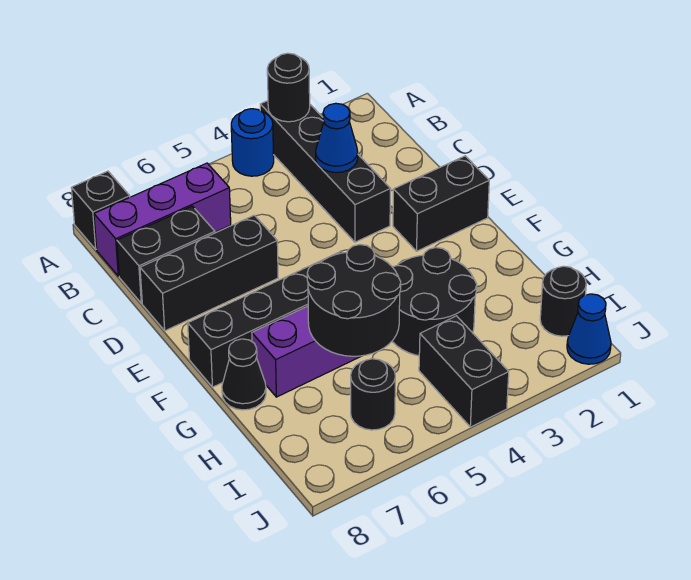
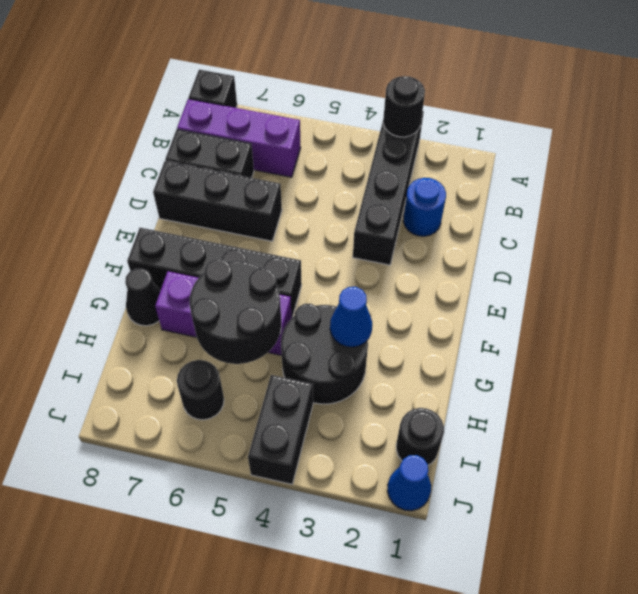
blue 1x1 round brick [231,109,274,176] -> blue 1x1 round brick moved to [403,178,446,236]
blue 1x1 cone [316,103,358,173] -> blue 1x1 cone moved to [330,287,372,347]
black 1x2 brick [393,156,489,251] -> none

